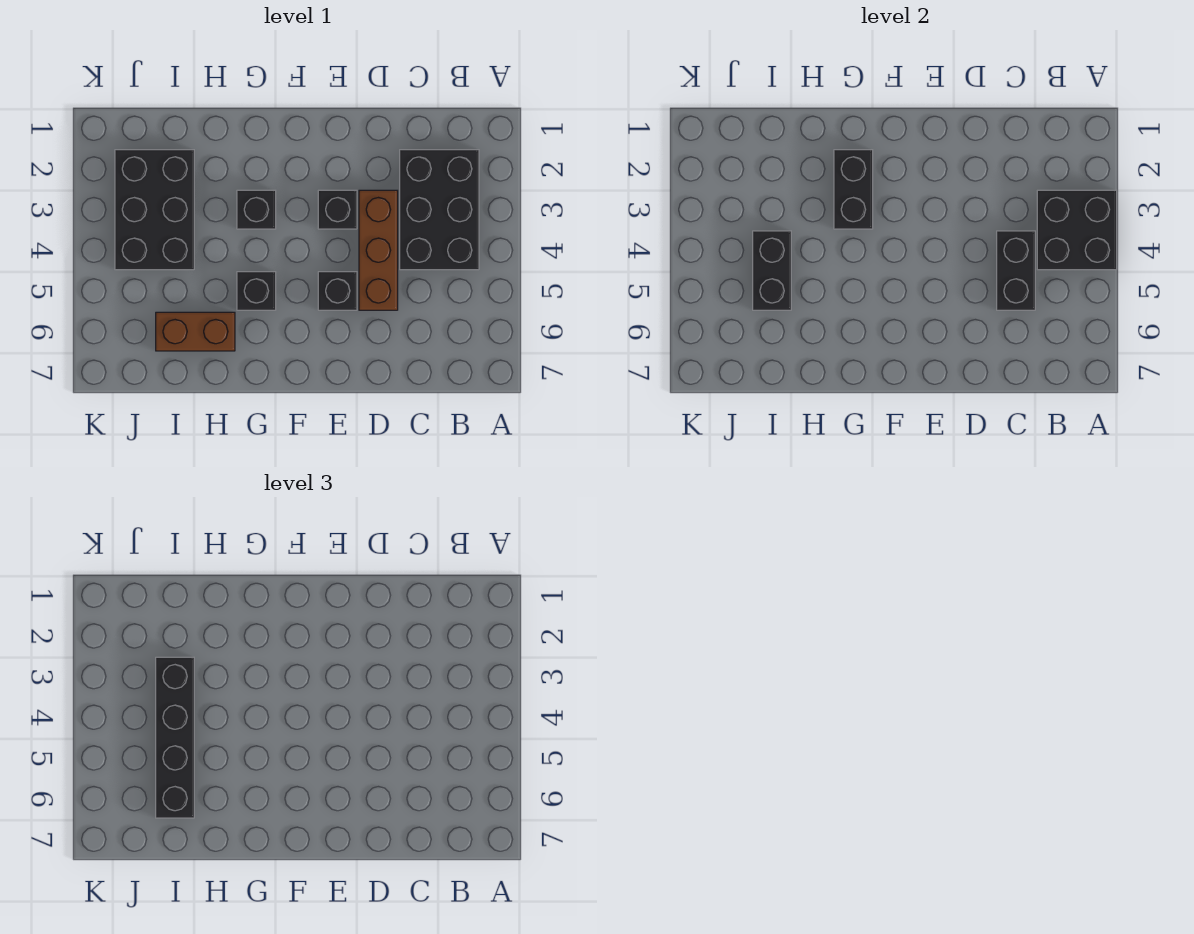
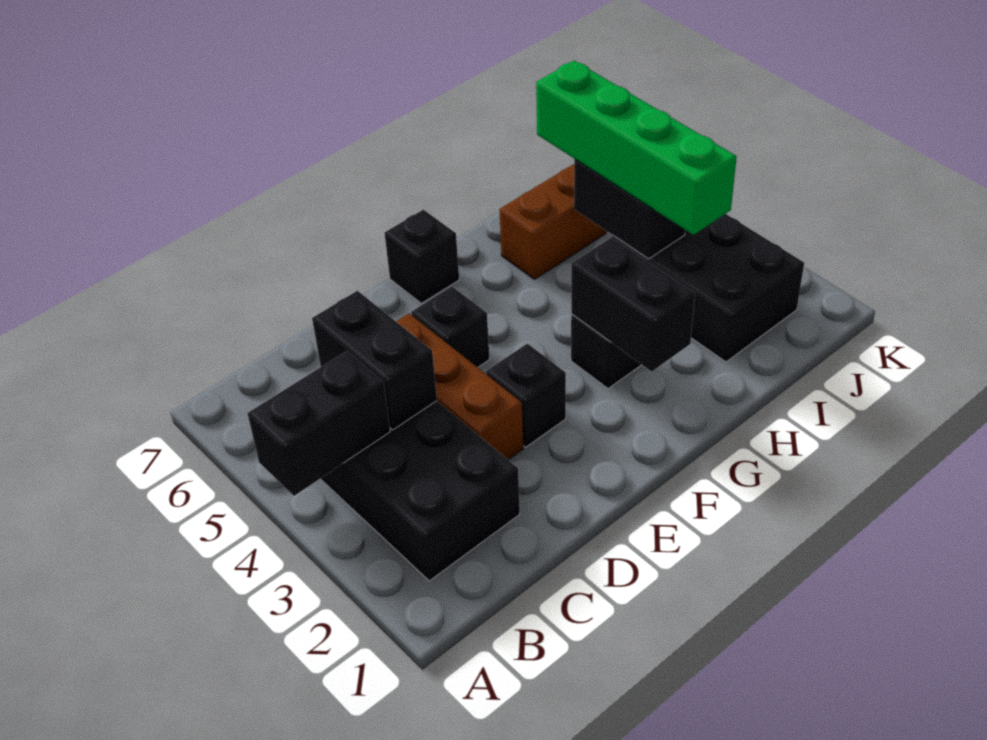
black 2x2 brick [1037,190,1117,270] -> black 1x2 brick [247,351,390,496]
black 1x1 brick [237,272,276,310] -> black 1x1 brick moved to [385,210,459,303]
black 1x4 brick [156,657,194,818] -> green 1x4 brick [536,61,737,235]

